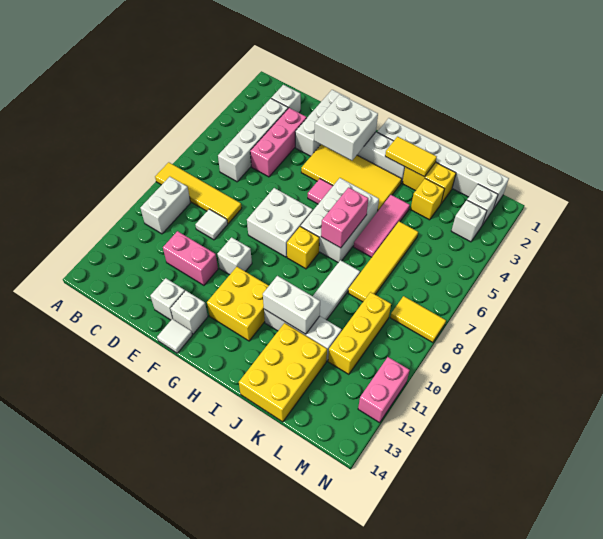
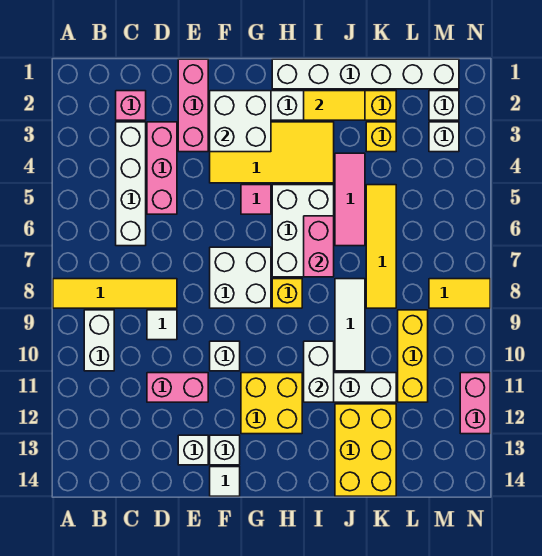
white 1x1 brick [271,85,301,113] -> pink 1x1 brick [116,91,146,120]
white 1x3 brick [295,90,350,156] -> pink 1x3 brick [178,59,208,152]
white 1x2 brick [263,276,320,334] -> white 1x2 brick turned to [304,341,334,402]

